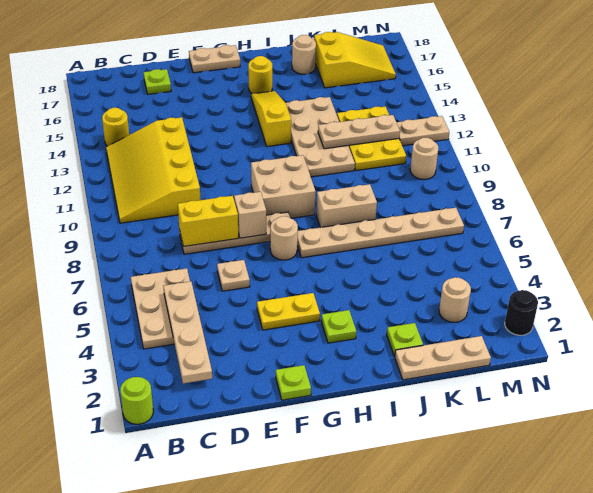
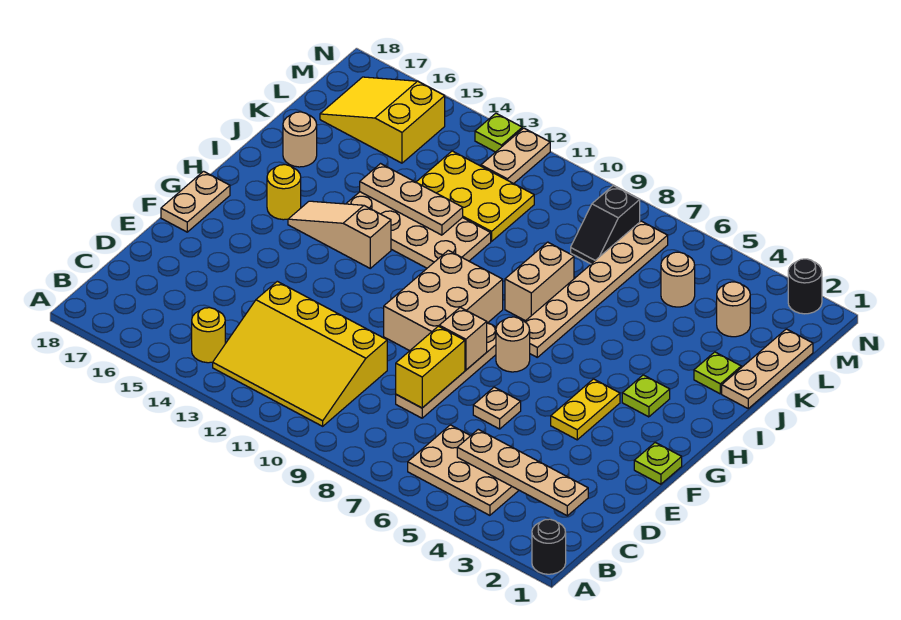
lime 1x1 round brick [120,377,153,424] -> black 1x1 round brick [532,519,566,574]
lime 1x1 plate [143,69,171,94] -> lime 1x1 plate moved to [475,113,522,152]
tan 2x2 brick [251,155,316,218] -> tan 2x3 brick [384,250,503,351]
yellow 1x3 slope [251,91,291,147] -> tan 1x3 slope [288,201,391,268]
tan 1x3 plate [318,115,400,149] -> tan 1x3 plate turned to [360,164,463,235]
yellow 2x3 slope [314,32,396,88] -> yellow 2x3 slope turned to [320,77,445,163]
none -> black 1x2 slope [571,186,640,264]
tan 1x1 round brick [410,138,438,179] -> tan 1x1 round brick moved to [661,252,695,307]

